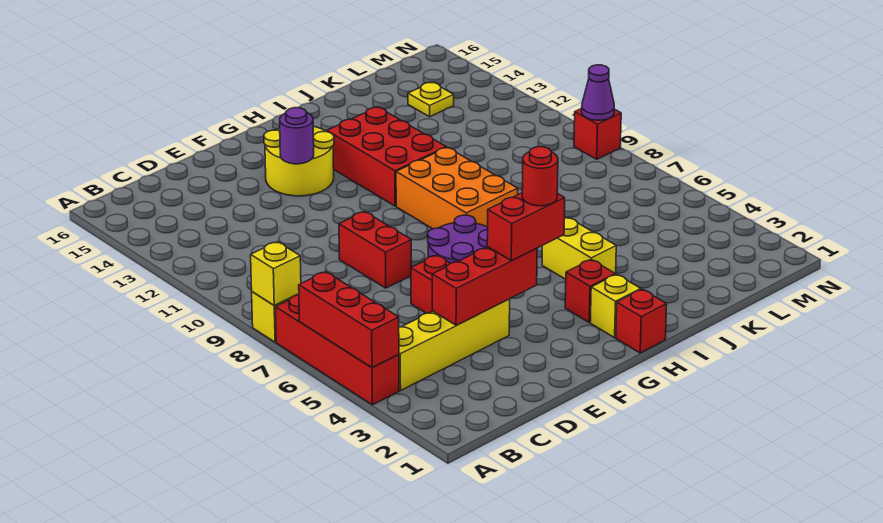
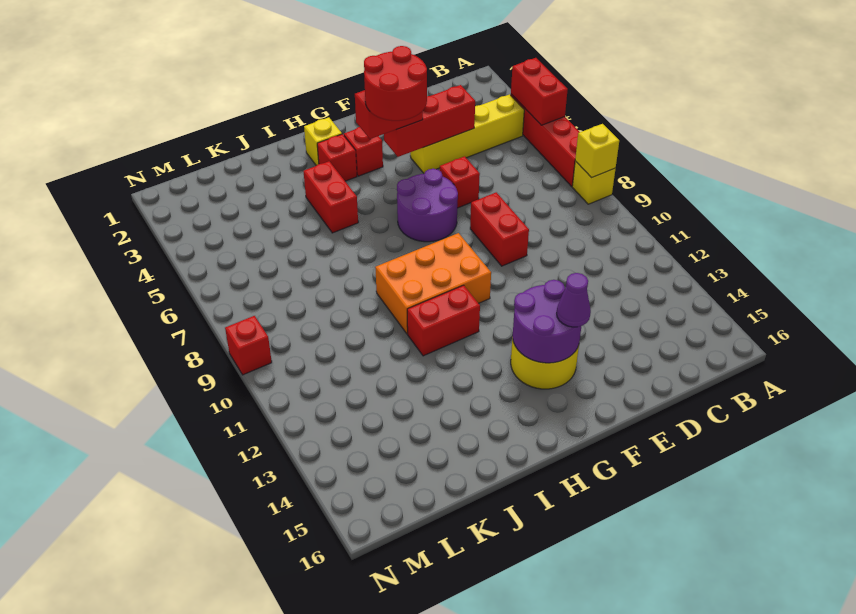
red 1x3 brick [299,272,399,368] -> red 1x2 brick [511,58,568,125]
purple 1x1 round brick [280,108,314,164] -> purple 2x2 round brick [513,280,581,363]
red 1x1 round brick [522,147,558,206] -> red 2x2 round brick [364,46,427,121]
red 1x1 brick [616,289,667,353] -> red 1x1 brick moved to [344,127,383,176]
orange 2x3 brick [396,147,518,229] -> orange 2x3 brick turned to [375,233,491,334]
red 2x3 brick [327,107,446,206] -> red 1x2 brick [407,285,480,356]
yellow 1x2 brick [542,217,616,279] -> red 1x2 brick [303,161,358,233]
yellow 1x1 plate [408,82,454,117] -> none
purple 1x1 cone [582,65,614,120] -> purple 1x1 cone moved to [557,273,591,327]

